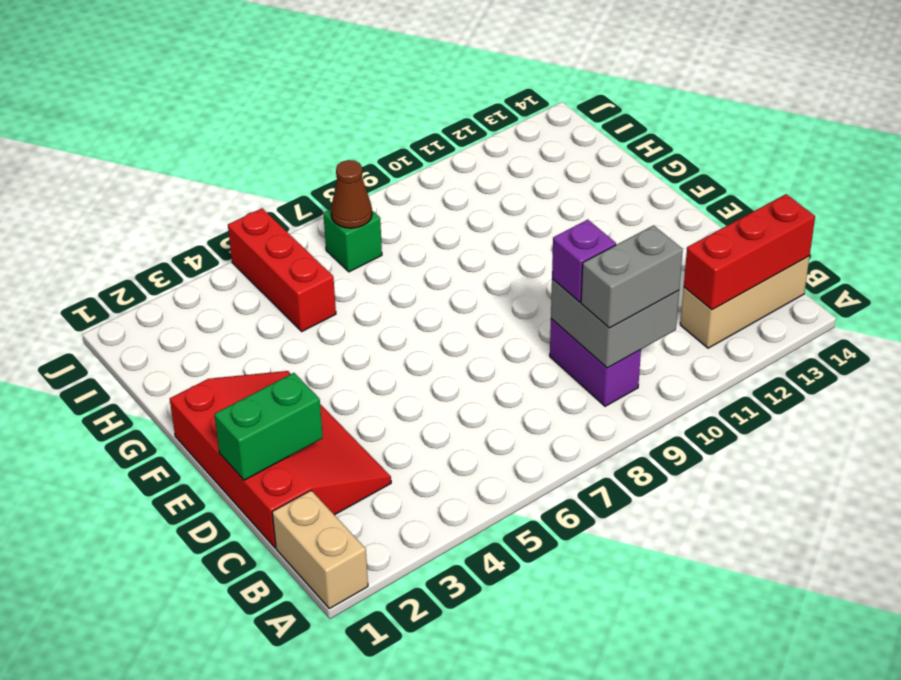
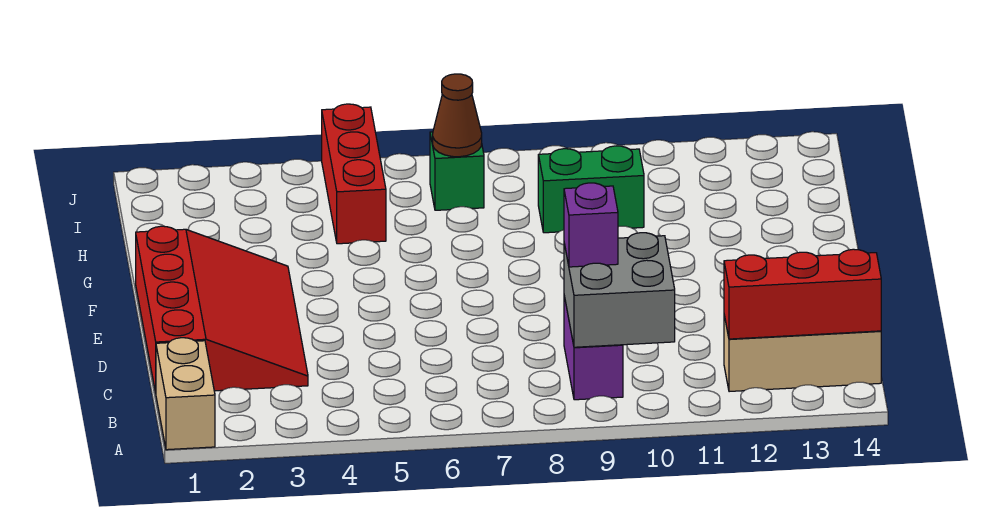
grey 1x2 brick [581,225,683,328] -> none
green 1x2 brick [214,373,323,480] -> green 1x2 brick moved to [538,146,644,233]

